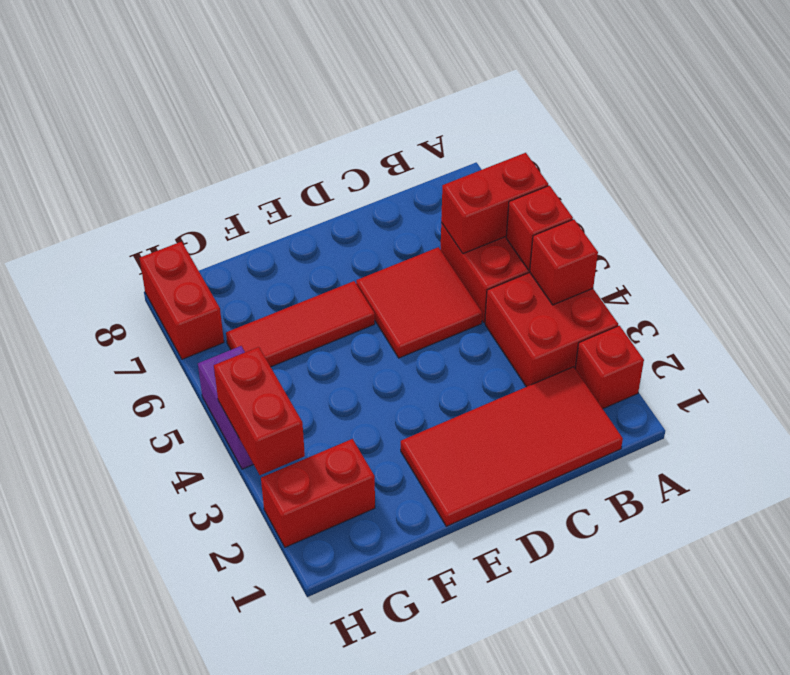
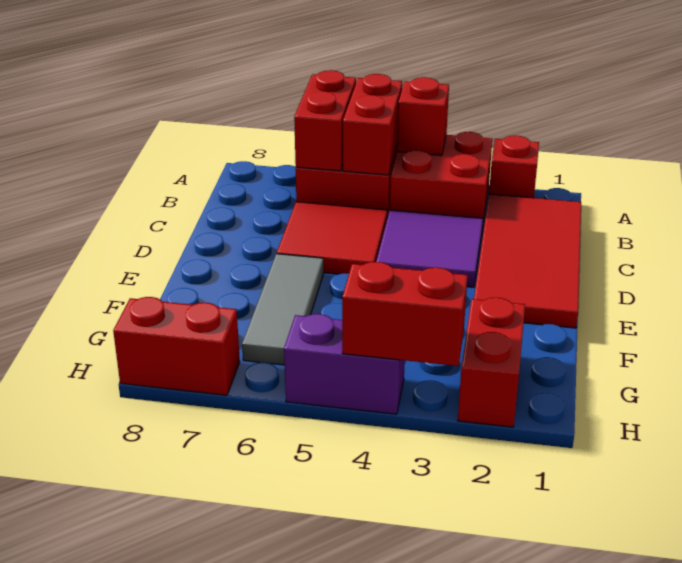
red 1x1 brick [506,186,573,270] -> red 1x2 brick [343,74,402,175]
none -> purple 2x2 tile [376,210,483,287]
red 1x3 tile [226,281,375,367] -> grey 1x3 tile [242,254,324,365]

